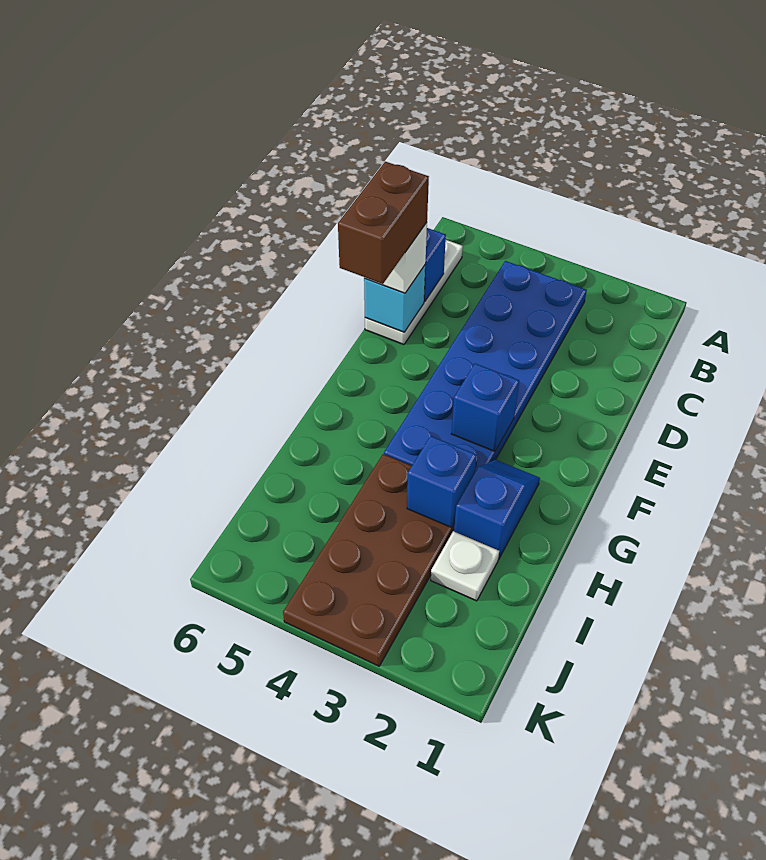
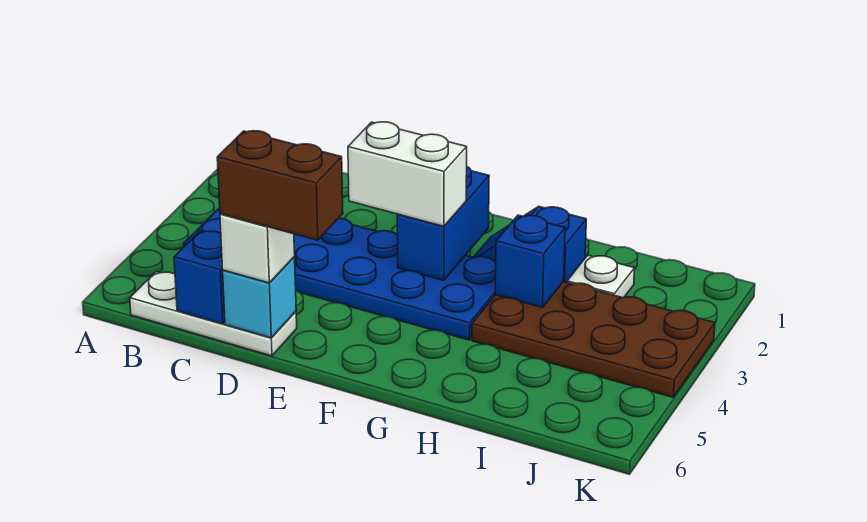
none -> white 1x2 brick [348,122,467,226]
blue 1x1 brick [451,364,519,452] -> blue 1x2 brick [397,167,489,281]

